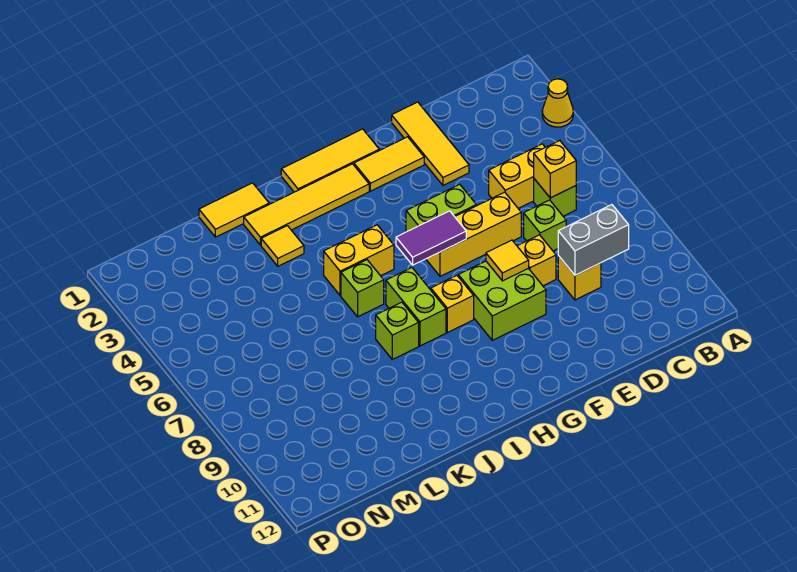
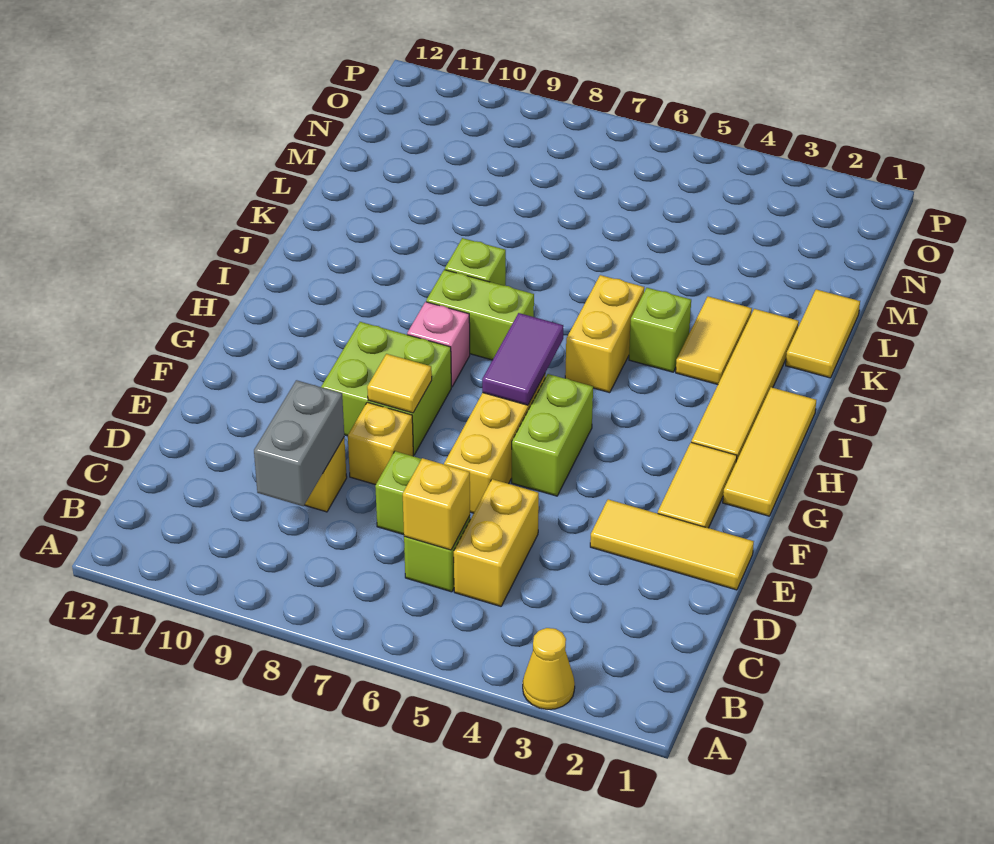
yellow 1x1 brick [431,275,474,333] -> pink 1x1 brick [407,302,470,387]
lime 1x1 brick [341,260,384,317] -> lime 1x1 brick moved to [629,288,691,372]
yellow 1x1 tile [261,226,304,266] -> yellow 1x2 tile [676,296,752,385]

